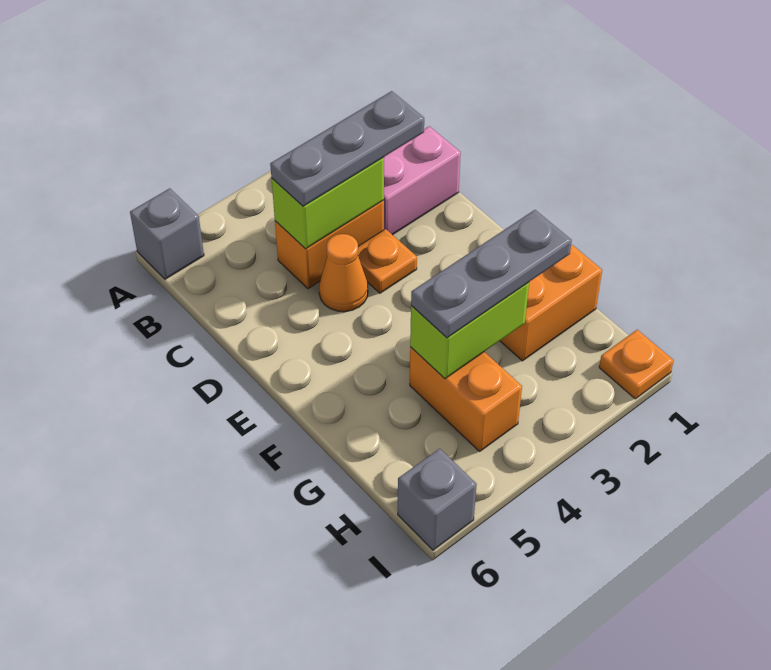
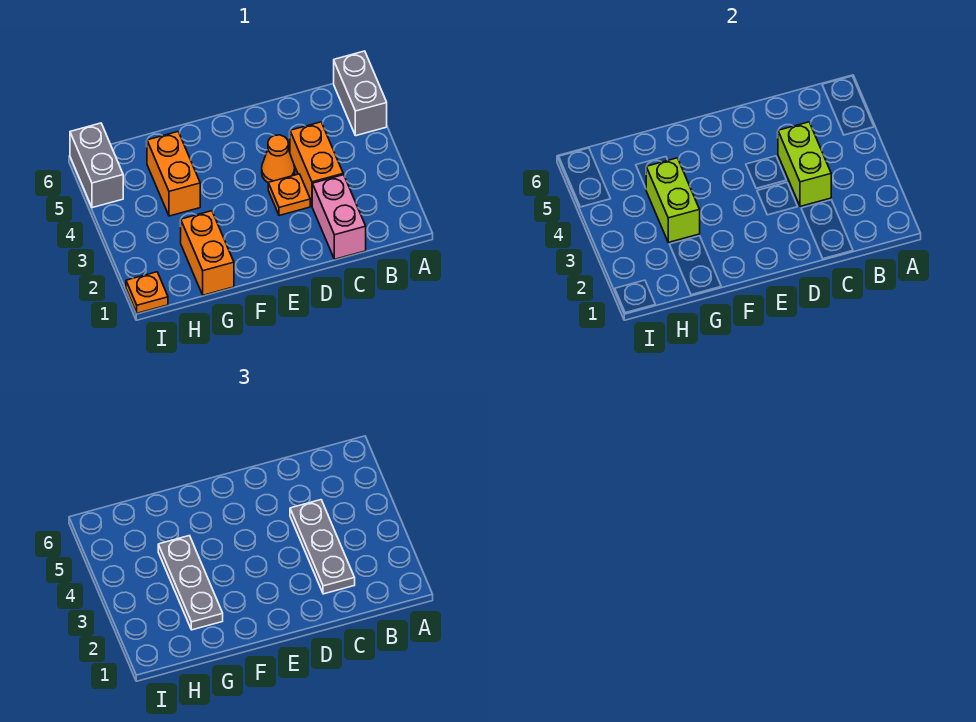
grey 1x1 brick [130,188,204,279] -> grey 1x2 brick [334,51,387,136]
orange 1x2 brick [410,347,522,451] -> orange 1x2 brick turned to [147,132,200,216]
grey 1x1 brick [398,448,477,550] -> grey 1x2 brick [70,123,123,208]

